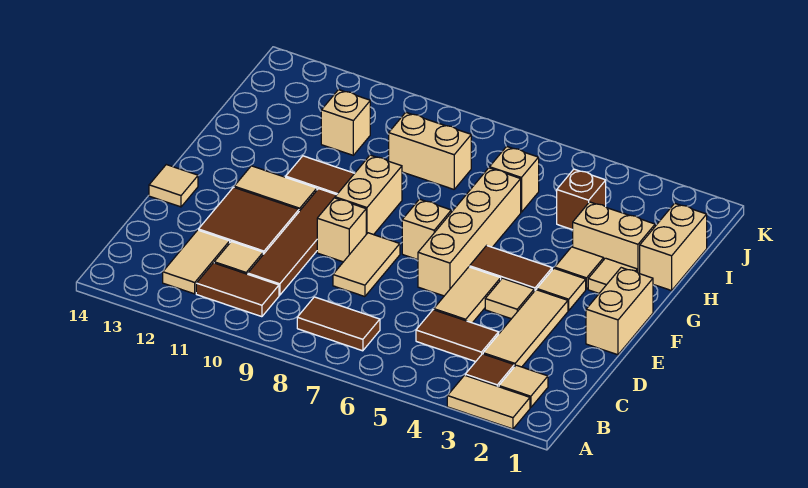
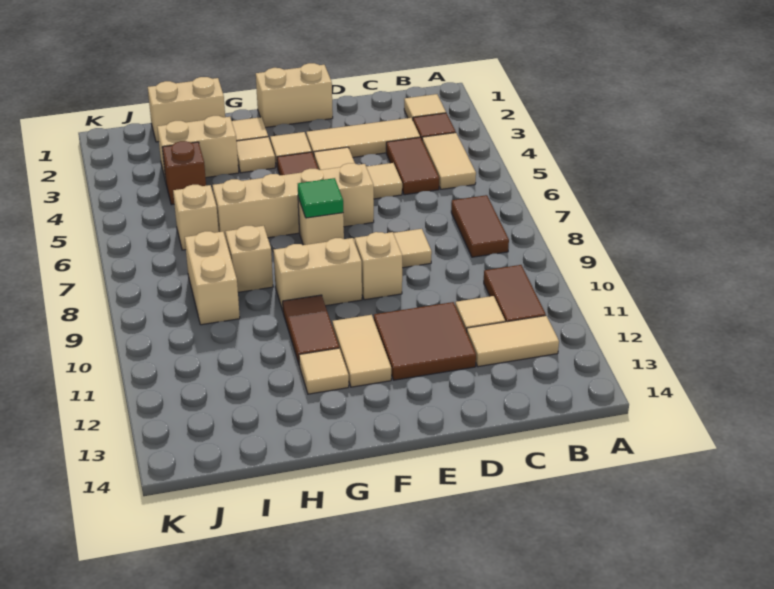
tan 1x2 tile [447,375,530,429] -> tan 1x2 tile moved to [422,133,476,189]
brown 1x4 tile [248,189,336,295] -> none
tan 1x1 tile [149,165,198,207] -> tan 1x1 tile moved to [299,348,349,394]
none -> green 1x1 tile [298,178,343,218]
tan 1x2 brick [573,202,655,274] -> tan 1x2 brick turned to [157,116,239,181]
tan 1x1 brick [321,89,370,155] -> tan 1x1 brick moved to [225,226,273,292]

